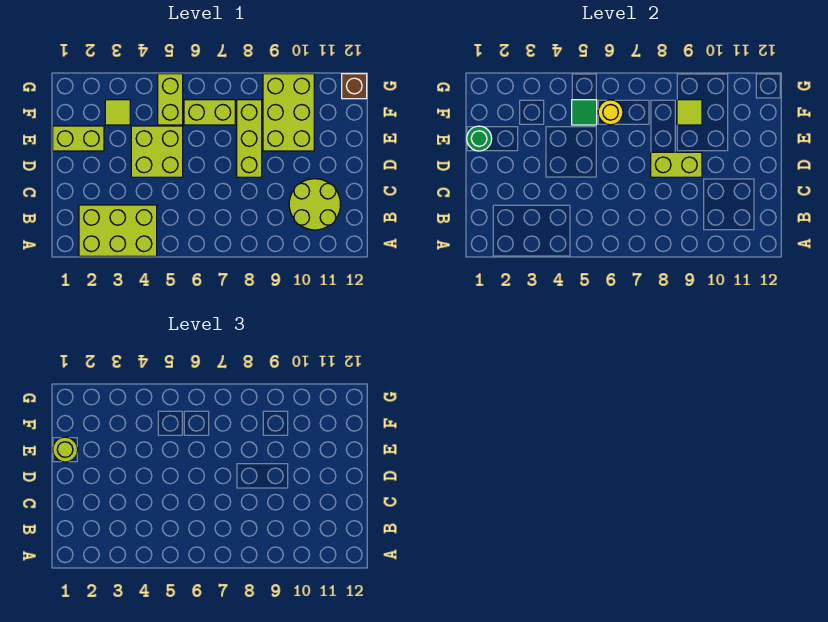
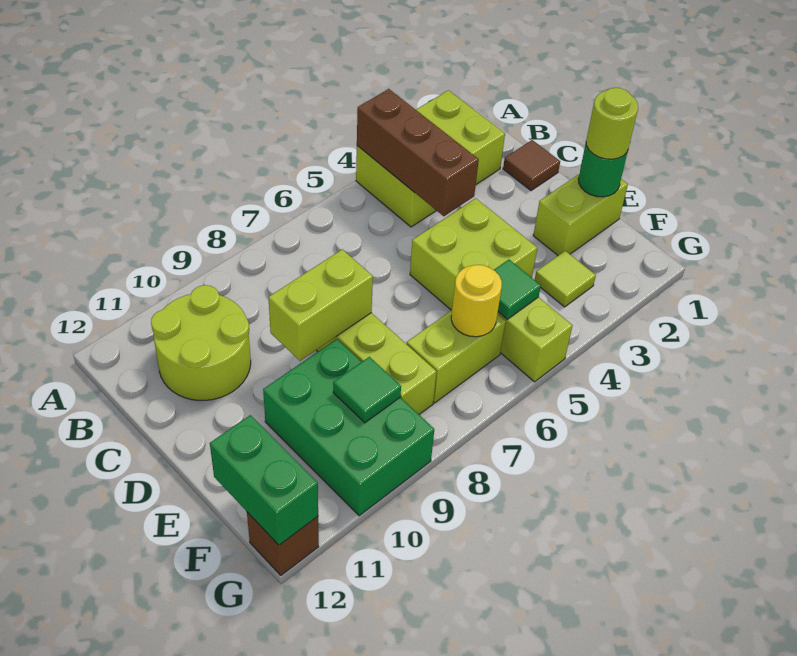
none -> brown 1x3 brick [357,89,479,216]
none -> brown 1x1 tile [503,140,560,191]
lime 2x3 brick [263,74,314,151] -> green 2x3 brick [263,339,434,516]
lime 1x1 tile [677,100,702,125] -> green 1x1 tile [333,357,401,423]
none -> green 1x2 brick [210,415,318,545]

